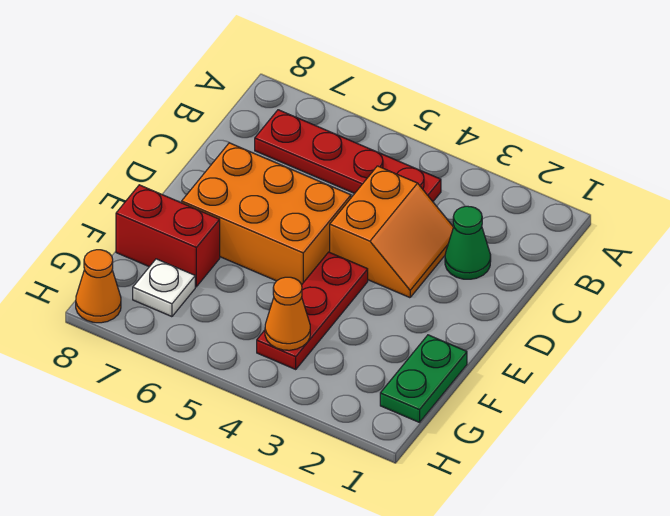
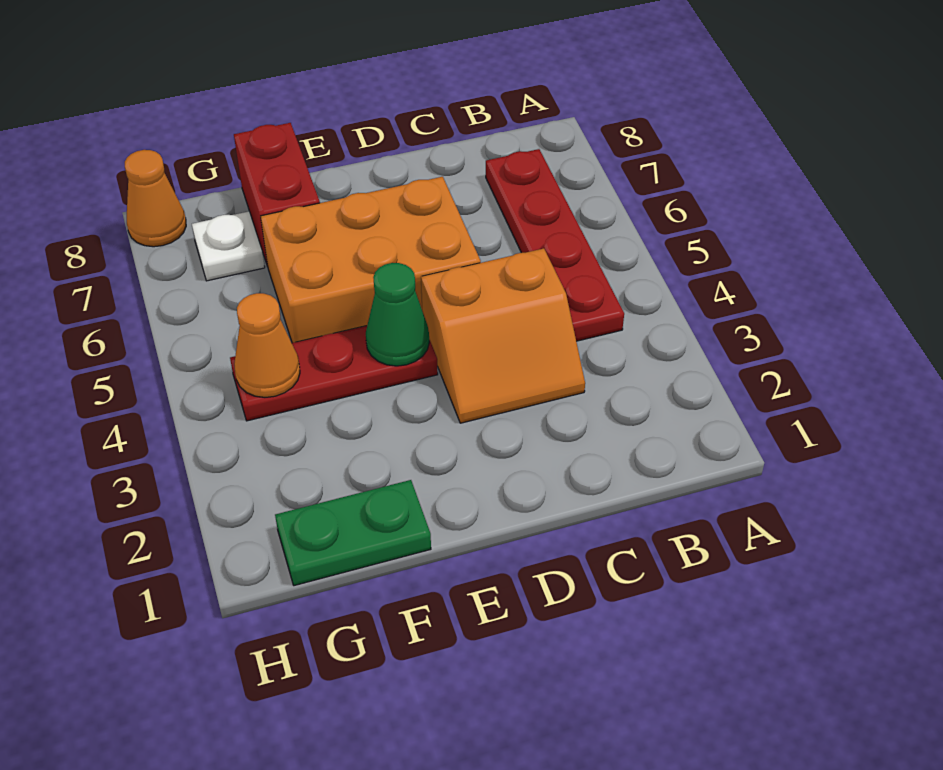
green 1x1 cone [445,206,491,279] -> green 1x1 cone moved to [366,263,429,366]
orange 2x3 brick [182,143,351,285] -> orange 2x3 brick turned to [261,177,481,343]

